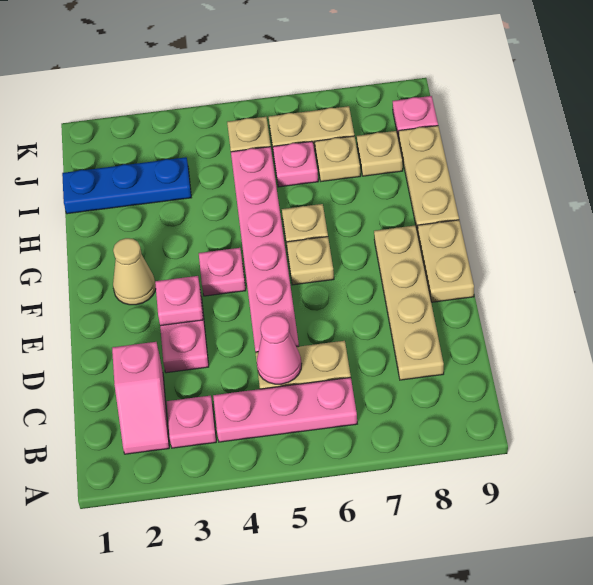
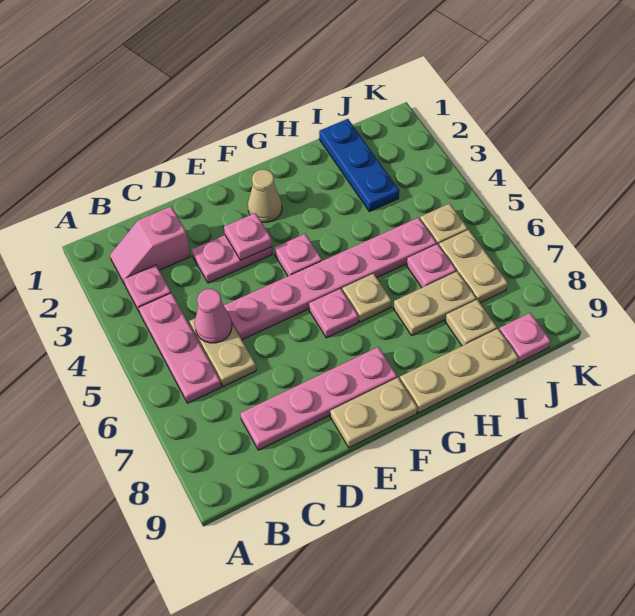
tan 1x4 plate [374,225,444,380] -> pink 1x4 plate [240,347,397,450]
tan 1x1 plate [286,237,334,285] -> pink 1x1 plate [309,289,358,338]
tan 1x1 plate [315,136,361,181] -> tan 1x2 plate [393,272,476,335]

